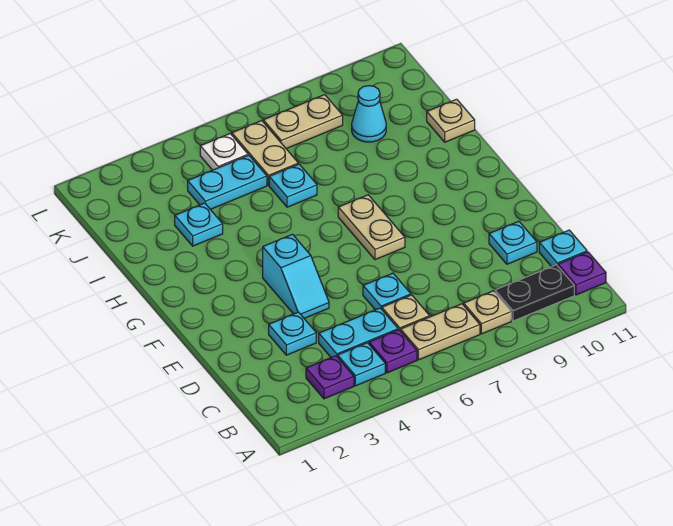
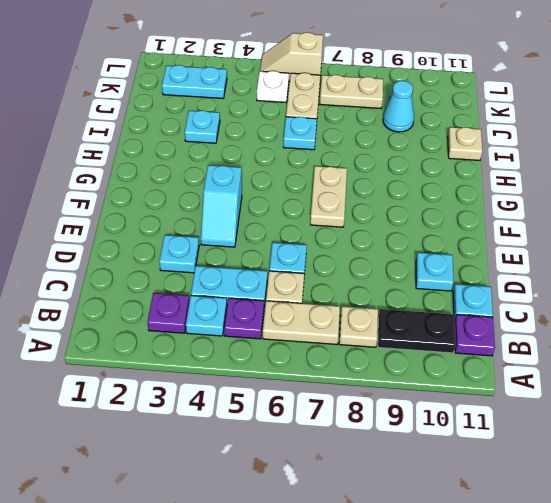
cyan 1x2 plate [188,155,267,209] -> cyan 1x2 plate moved to [162,65,227,98]
none -> tan 1x2 slope [260,32,323,81]

